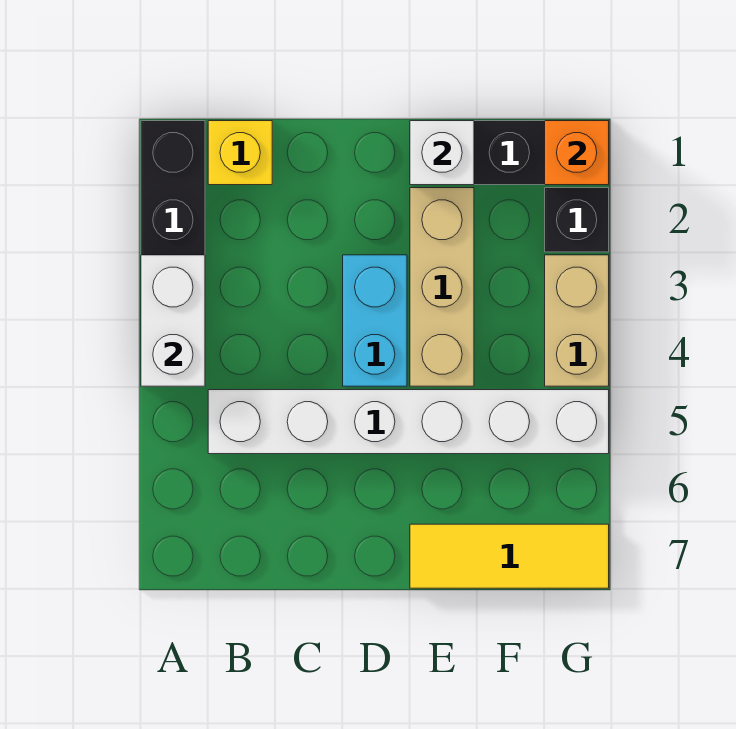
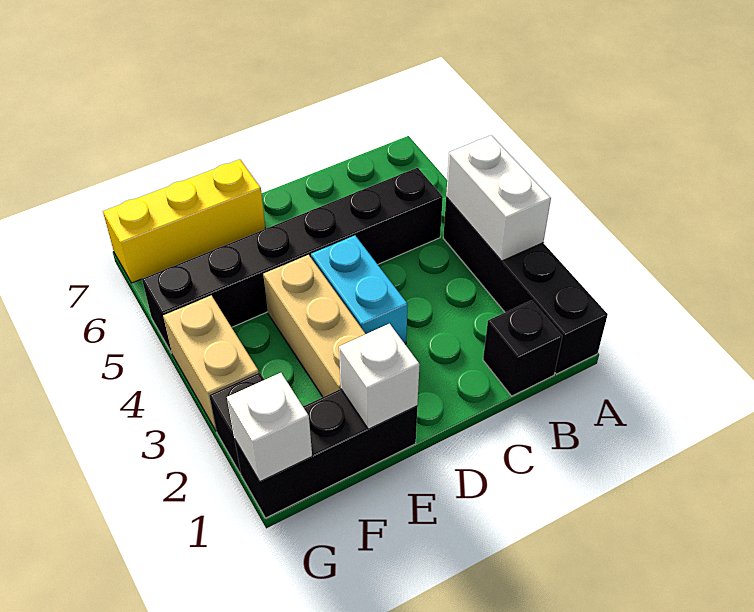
yellow 1x1 brick [208,121,272,185] -> black 1x1 brick [483,300,562,396]
white 1x6 brick [208,390,609,454] -> black 1x6 brick [142,168,443,353]
yellow 1x3 tile [410,524,609,588] -> yellow 1x3 brick [103,159,265,283]
orange 1x1 brick [545,121,609,185] -> white 1x1 brick [227,373,312,481]

